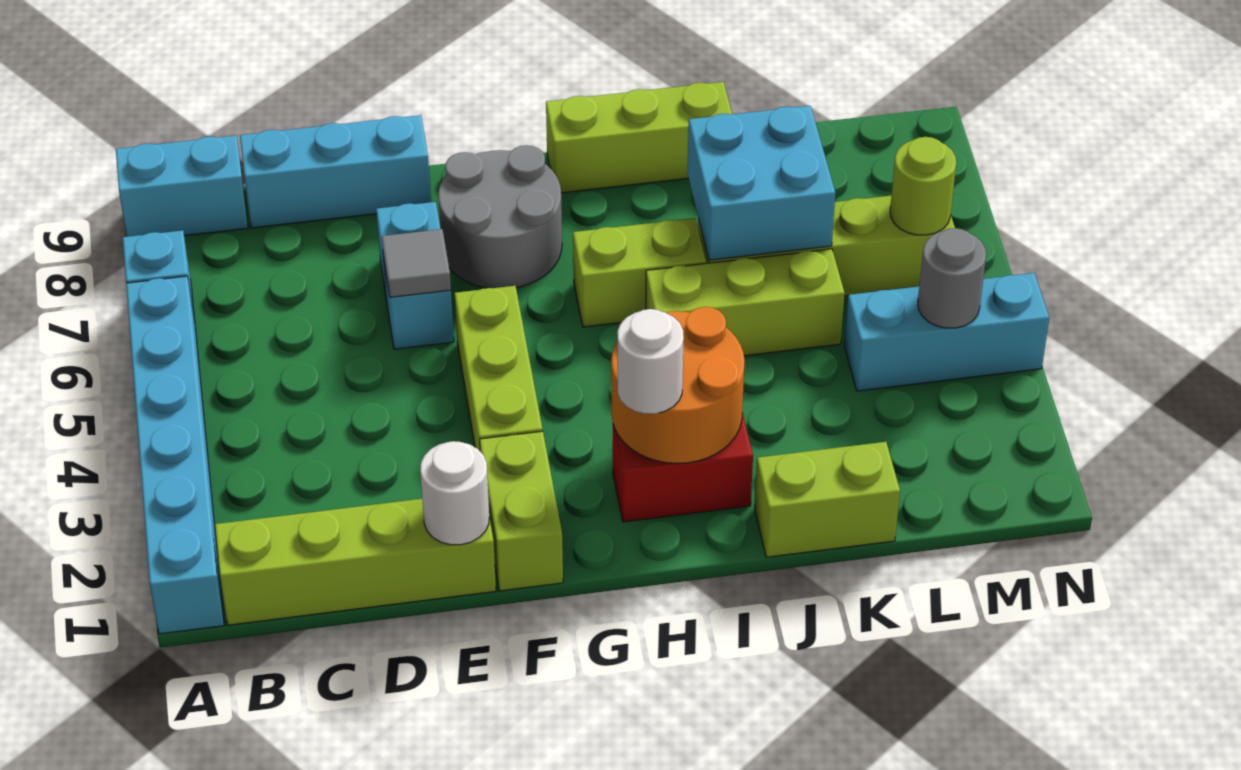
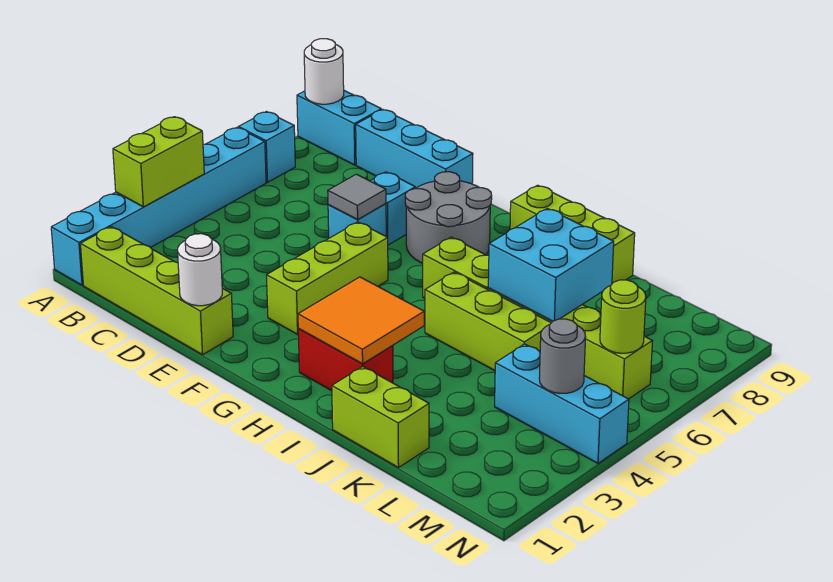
lime 1x2 brick [480,431,563,591] -> lime 1x2 brick moved to [113,117,204,207]
orange 2x2 round brick [611,307,745,464] -> orange 2x2 tile [298,277,424,364]
white 1x1 round brick [618,309,684,414] -> white 1x1 round brick moved to [304,39,344,104]

